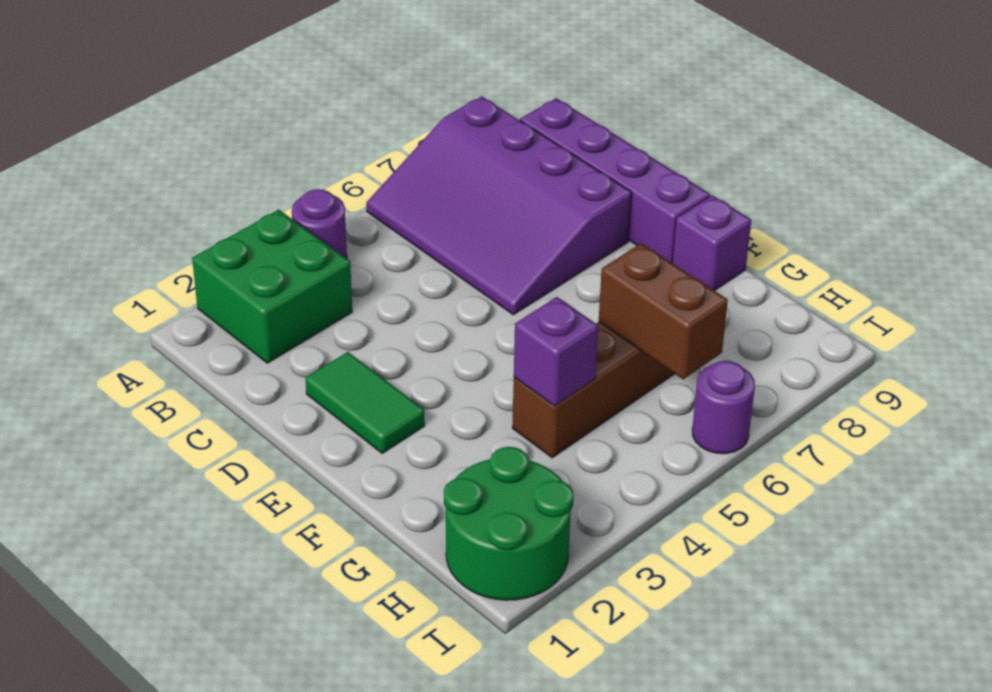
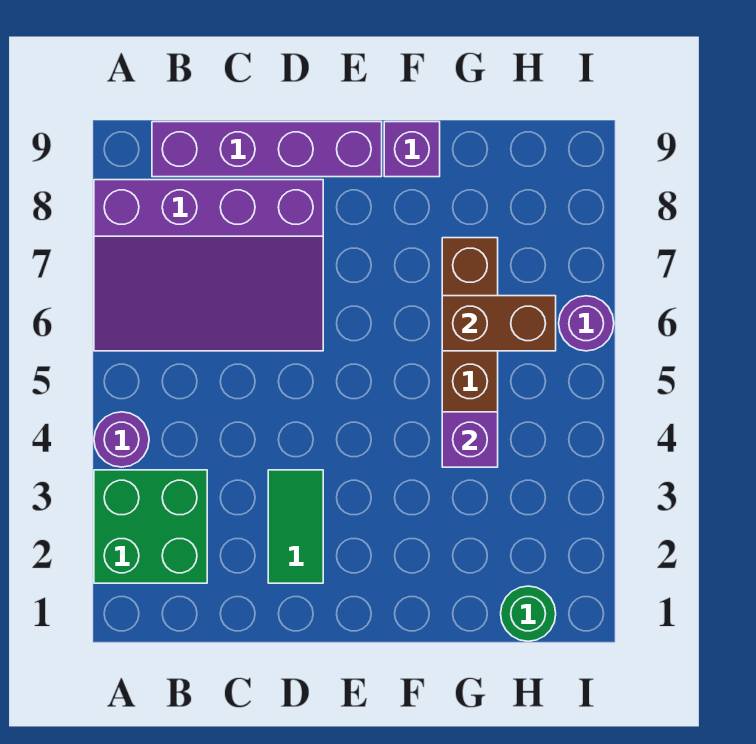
green 1x2 tile [305,352,425,453] -> green 1x2 tile turned to [268,470,323,583]
green 2x2 round brick [444,447,573,600] -> green 1x1 round brick [501,586,556,641]

